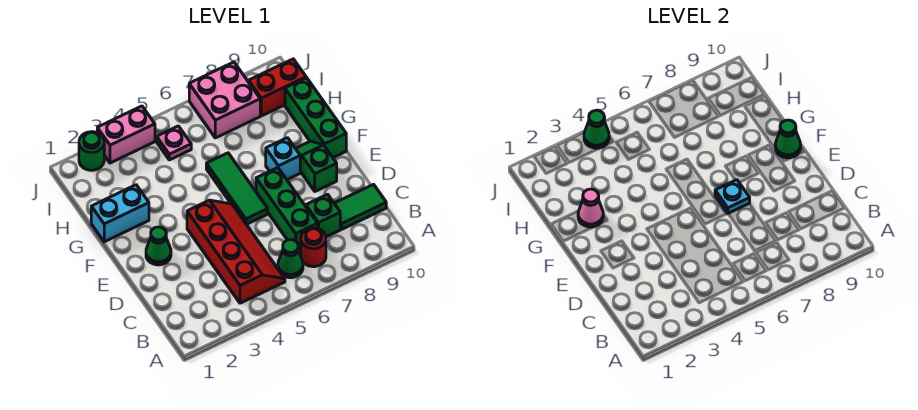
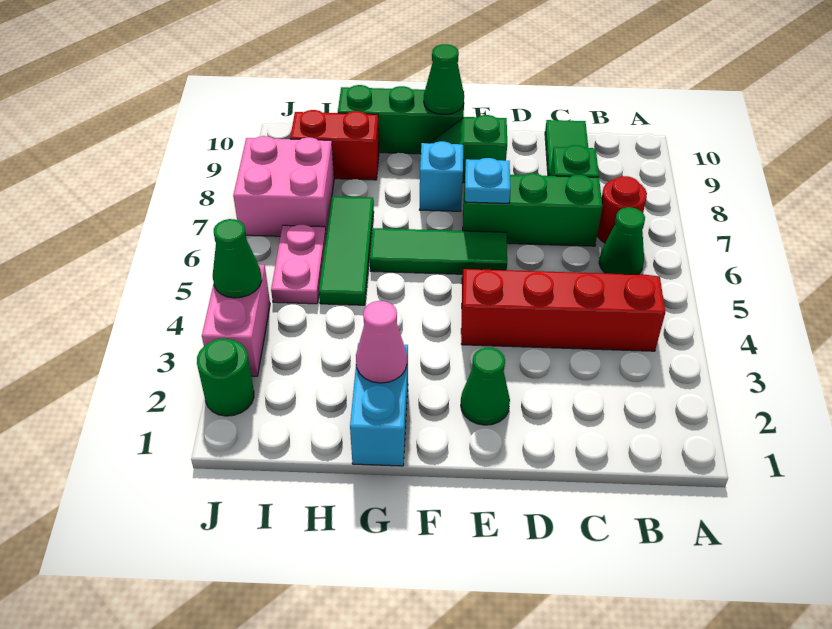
none -> green 1x3 tile [319,196,374,305]
pink 1x1 plate [157,126,191,160] -> pink 1x2 plate [271,225,326,304]
red 1x2 brick [249,59,306,116] -> red 1x2 brick turned to [290,110,379,180]

